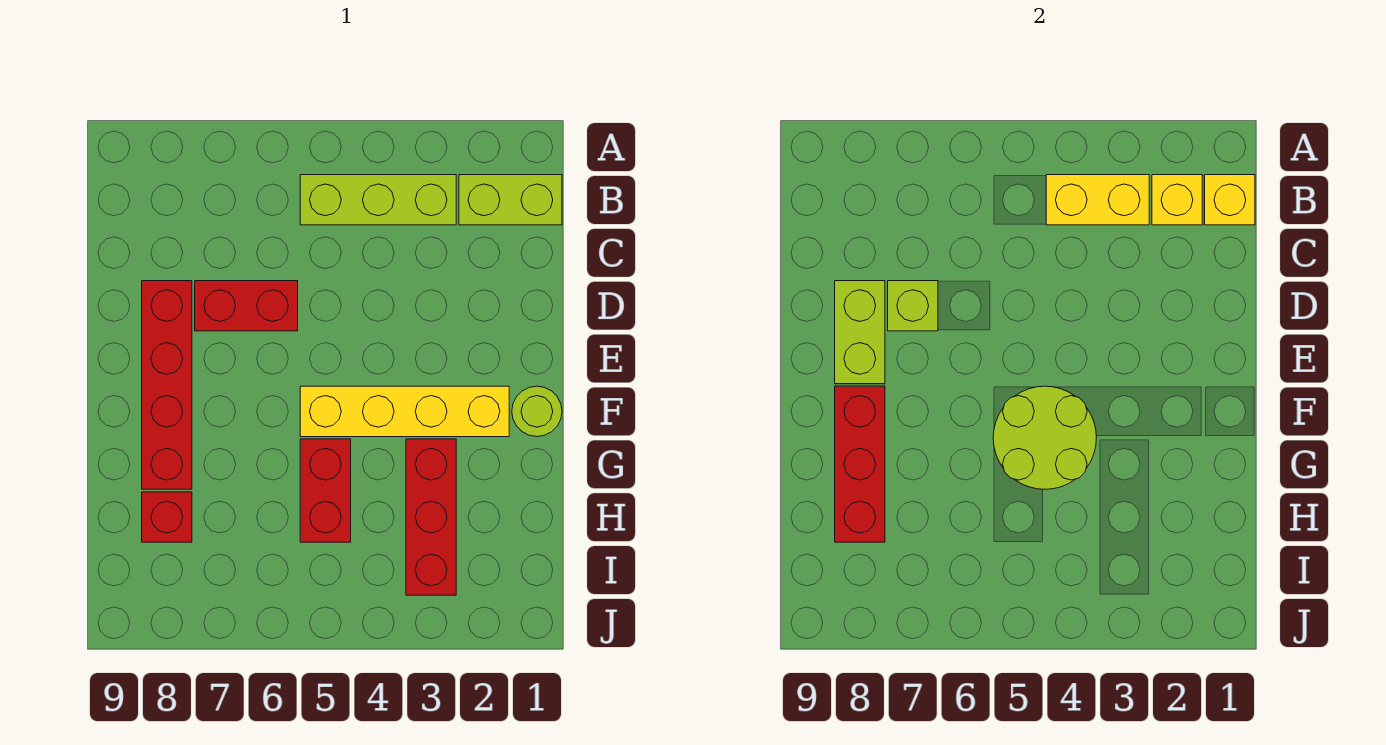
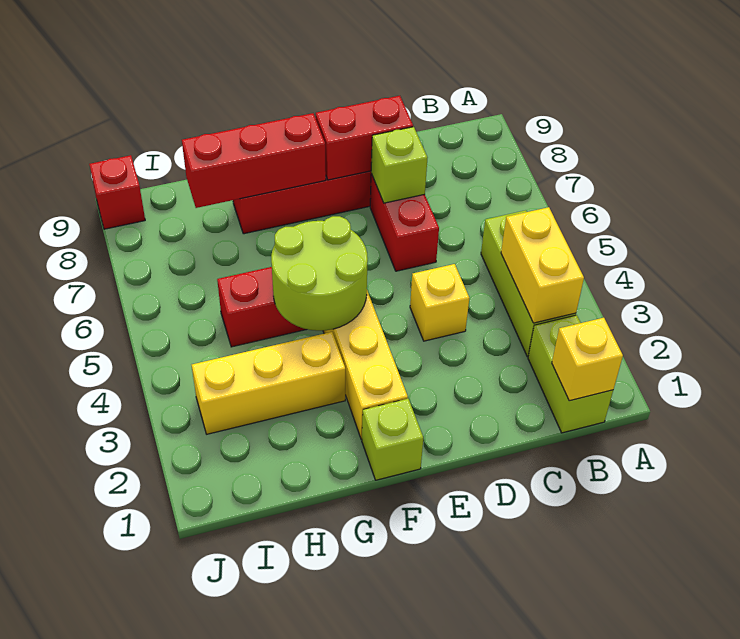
yellow 1x1 brick [1152,175,1202,225] -> yellow 1x1 brick moved to [410,264,469,341]
lime 1x2 brick [835,281,885,384] -> red 1x2 brick [316,96,413,180]
lime 1x1 round brick [512,386,562,437] -> lime 1x1 brick [362,398,423,480]
red 1x3 brick [406,439,456,595] -> yellow 1x3 brick [192,332,345,434]
red 1x1 brick [142,492,192,542] -> red 1x1 brick moved to [89,155,145,229]

